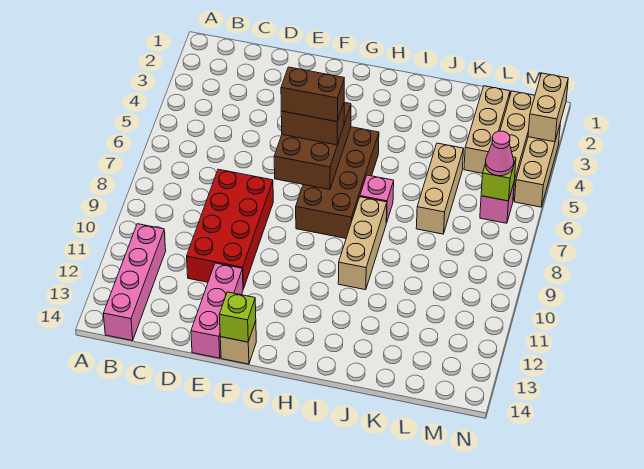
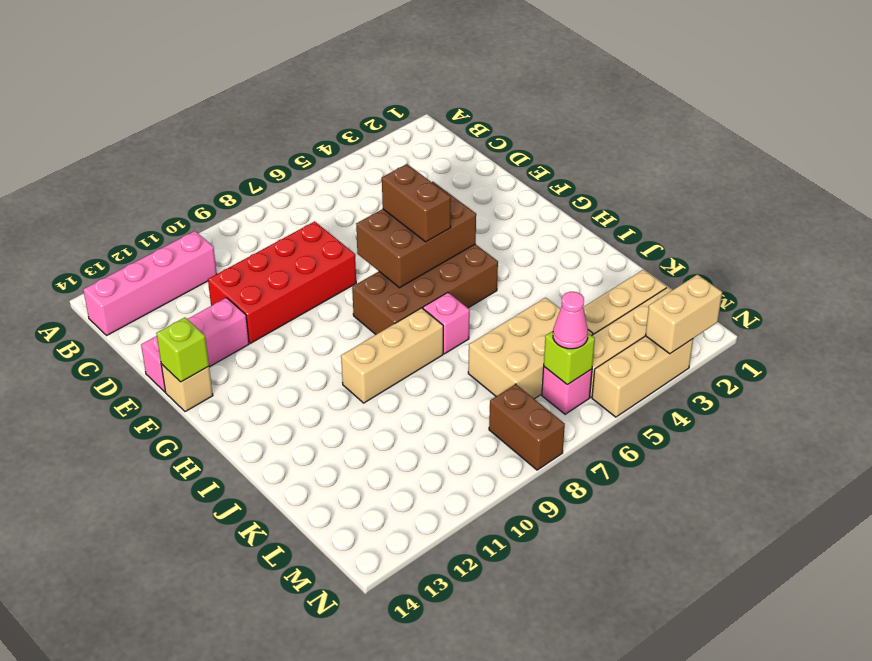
brown 1x2 brick [281,67,344,122] -> brown 1x2 brick moved to [489,384,565,470]
tan 1x3 brick [416,143,464,234] -> tan 2x3 brick [468,298,593,399]

